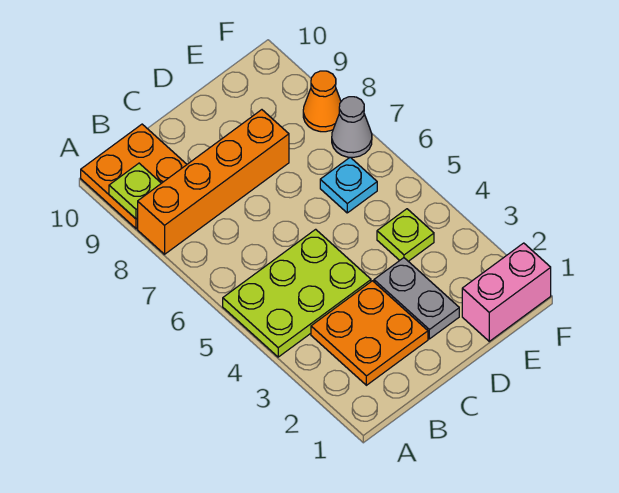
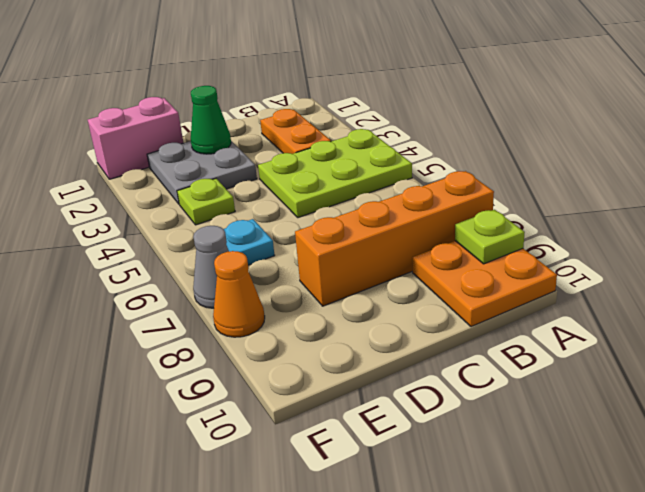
orange 2x2 plate [311,281,428,385] -> orange 1x2 plate [260,109,331,154]
grey 1x2 plate [374,258,459,339] -> grey 2x2 plate [147,141,257,204]
none -> green 1x1 cone [191,86,231,154]

